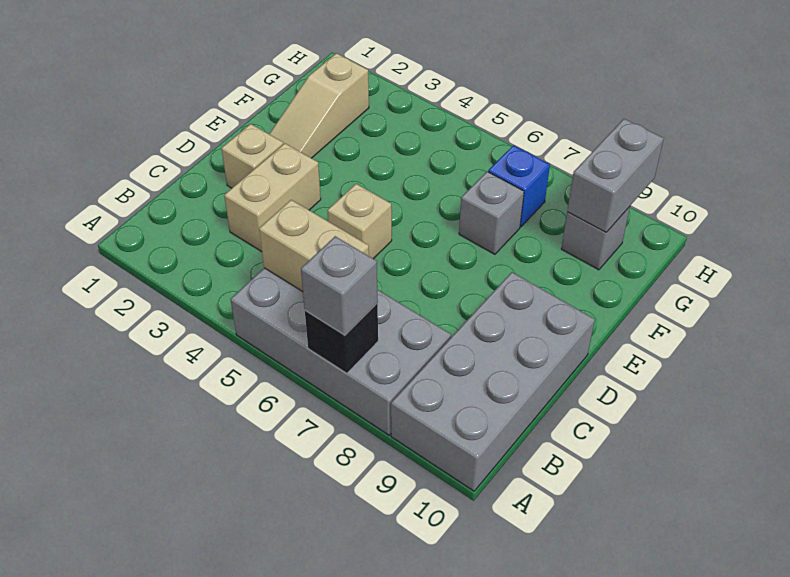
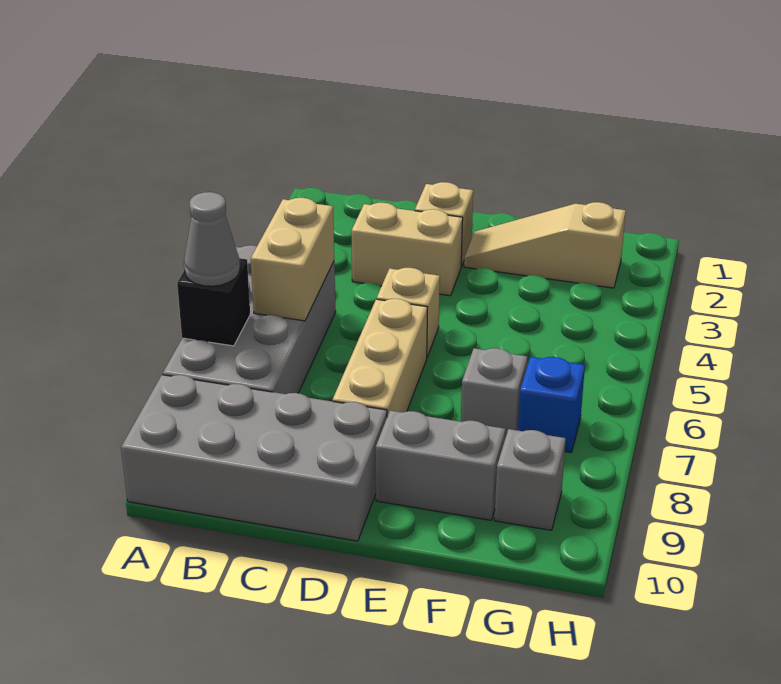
grey 1x1 brick [301,236,378,335] -> grey 1x1 cone [184,192,240,286]
none -> tan 1x3 brick [332,299,427,416]
grey 1x2 brick [567,119,664,232] -> grey 1x2 brick moved to [376,411,505,520]

